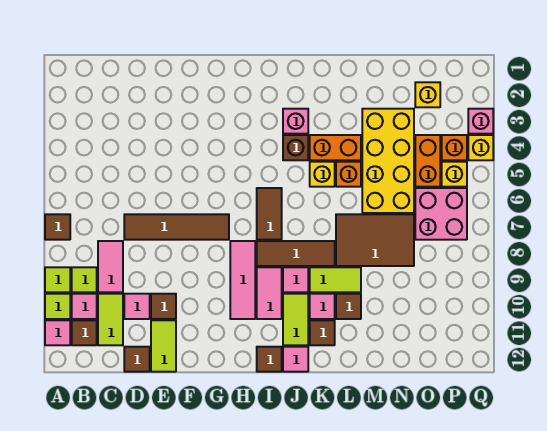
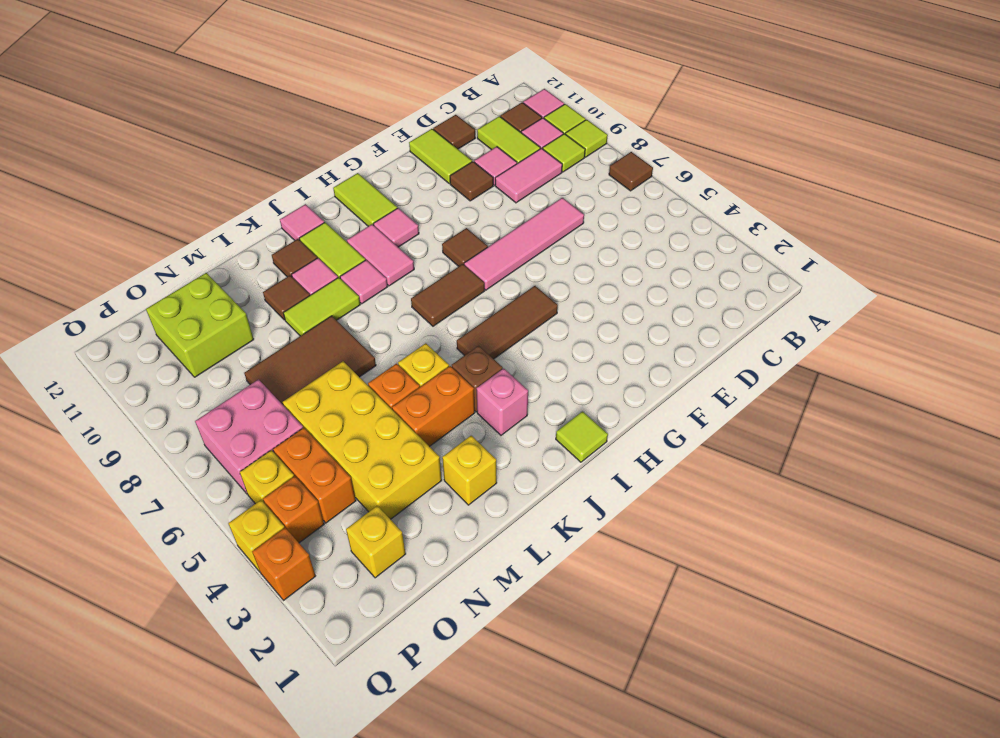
pink 1x2 tile [98,241,123,292] -> pink 1x2 tile turned to [495,148,562,203]
brown 1x4 tile [124,214,229,240] -> pink 1x4 tile [464,198,584,290]
pink 1x3 tile [230,241,255,319] -> pink 1x1 tile [374,208,419,247]
none -> lime 1x2 tile [333,173,397,226]
none -> lime 1x1 tile [556,411,608,462]
brown 1x2 tile [257,188,282,240] -> brown 1x2 tile turned to [411,264,485,326]
brown 1x3 tile [257,241,335,266] -> brown 1x3 tile moved to [457,286,558,359]
brown 1x1 tile [257,347,282,372] -> brown 1x1 tile moved to [442,228,488,266]
none -> yellow 1x1 brick [442,436,497,505]
none -> lime 2x2 brick [146,273,254,377]
pink 1x1 brick [468,109,493,134] -> orange 1x1 brick [252,528,315,600]

